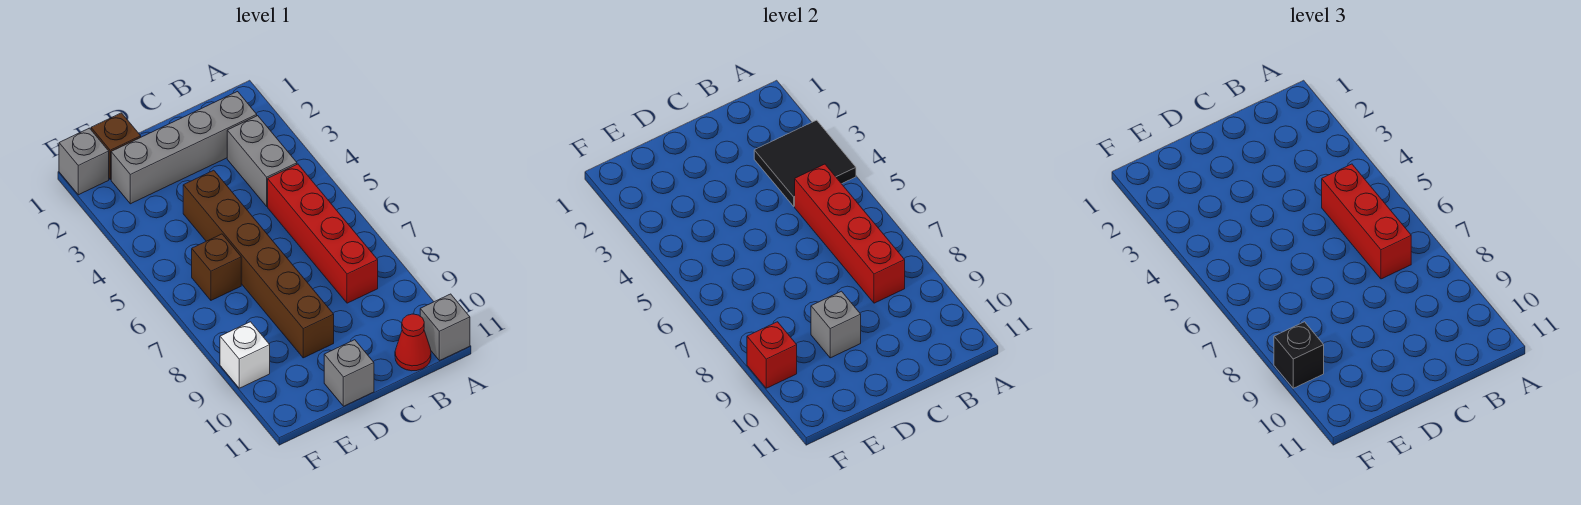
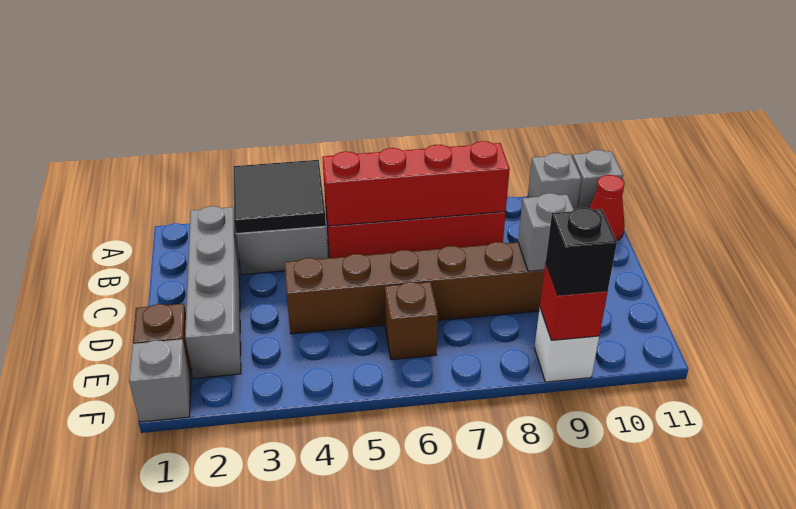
red 1x3 brick [1322,164,1411,279] -> none
grey 1x1 brick [324,340,374,406] -> grey 1x1 brick moved to [528,153,581,210]

